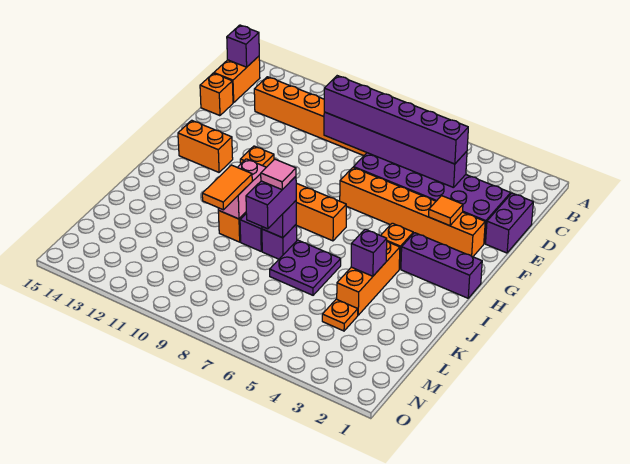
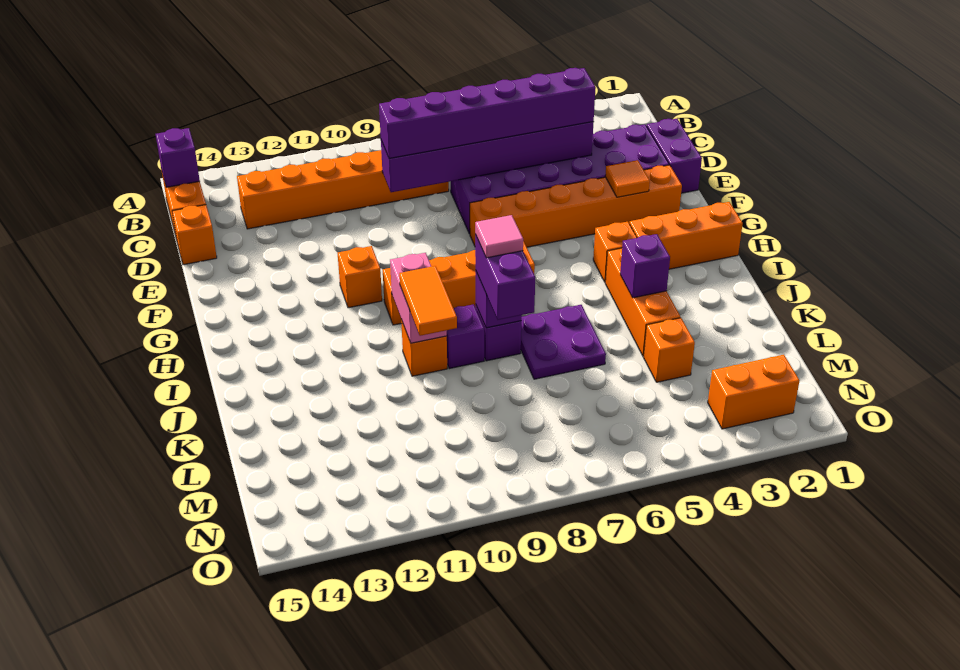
orange 1x2 brick [178,120,233,172] -> orange 1x2 brick moved to [708,355,799,429]
purple 1x3 brick [401,233,482,298] -> orange 1x3 brick [629,202,743,269]
orange 1x1 plate [322,299,358,331] -> orange 1x1 brick [644,318,695,382]

